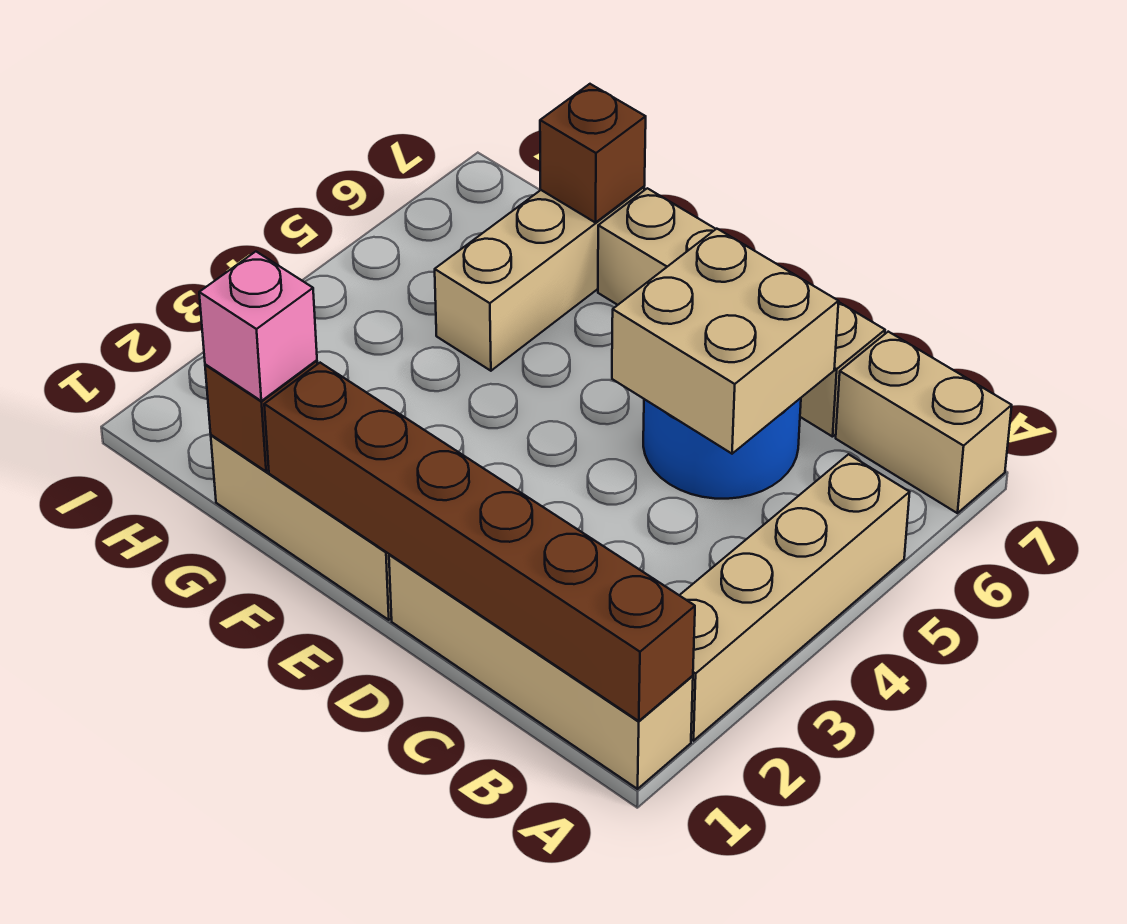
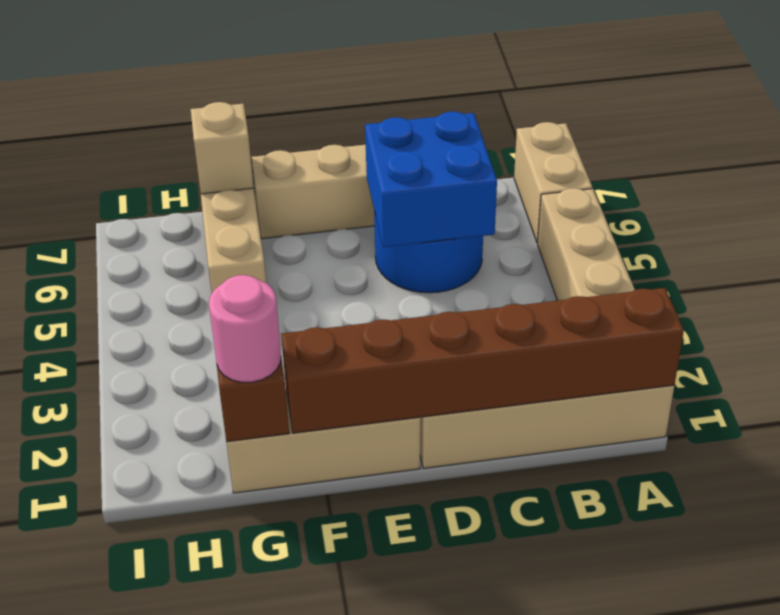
tan 1x2 brick [836,332,1012,513] -> tan 1x2 brick turned to [514,122,592,243]
tan 2x2 brick [612,229,839,454] -> blue 2x2 brick [365,111,497,247]
pink 1x1 brick [199,252,317,401] -> pink 1x1 round brick [209,275,281,382]
brown 1x1 brick [540,84,646,223] -> tan 1x1 brick [191,102,254,194]

